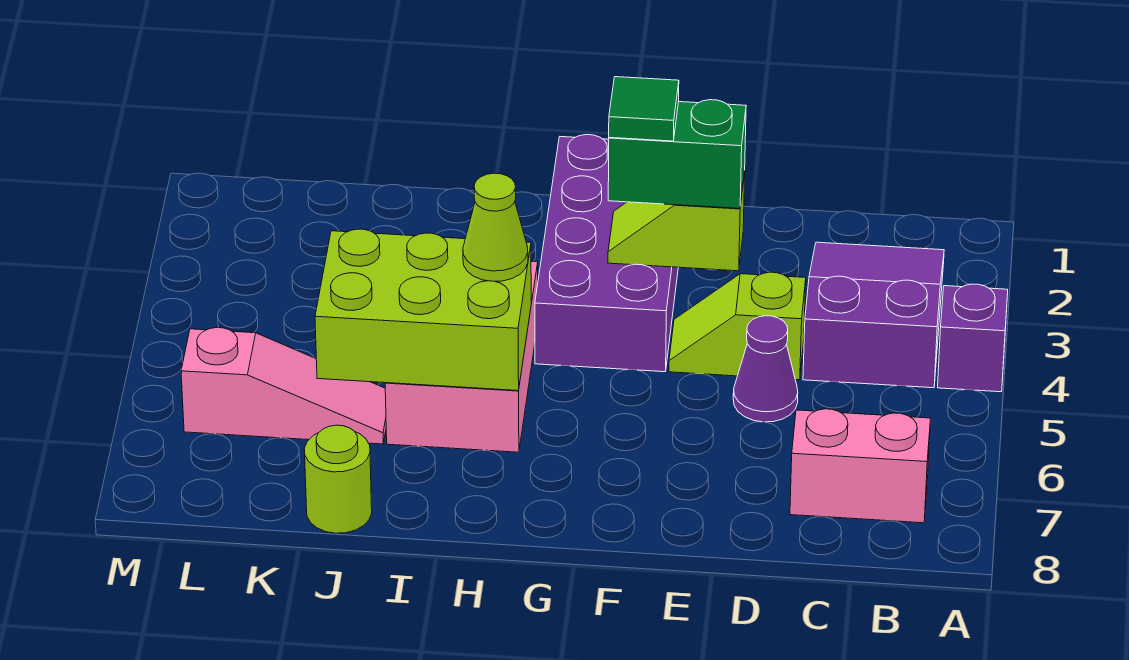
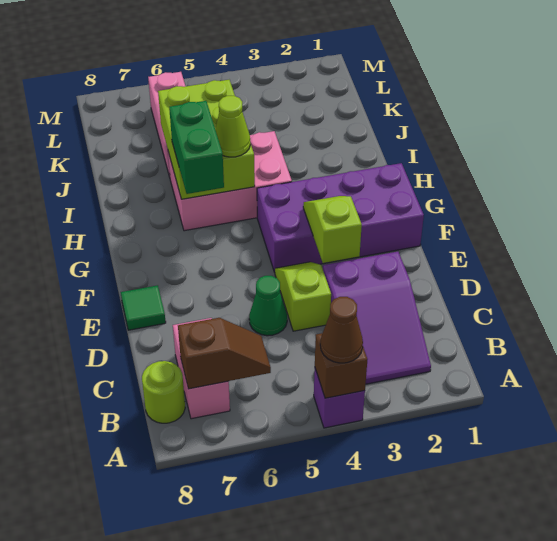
none -> brown 1x1 brick [315,333,367,398]
none -> brown 1x1 cone [320,297,363,363]
purple 2x3 slope [803,242,944,388] -> purple 2x3 slope turned to [323,252,431,384]
none -> brown 1x2 slope [178,318,271,389]
purple 1x1 cone [733,316,798,422] -> green 1x1 cone [249,276,287,336]
green 1x2 brick [608,100,746,208] -> green 1x2 brick moved to [169,101,224,194]
green 1x1 tile [609,77,679,141] -> green 1x1 tile moved to [121,285,166,330]
lime 1x1 round brick [304,425,372,533] -> lime 1x1 round brick moved to [142,361,185,423]

